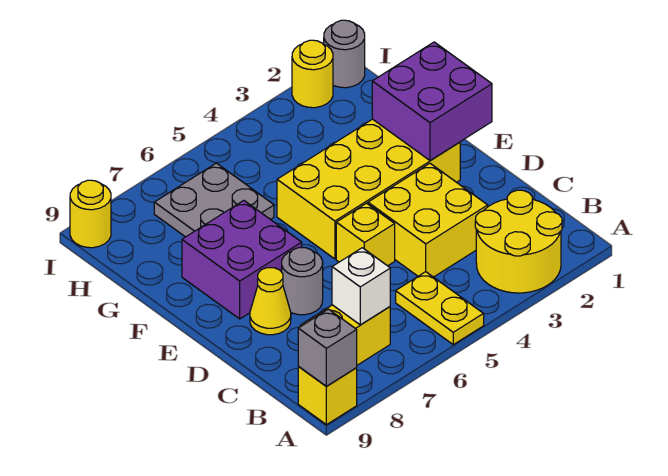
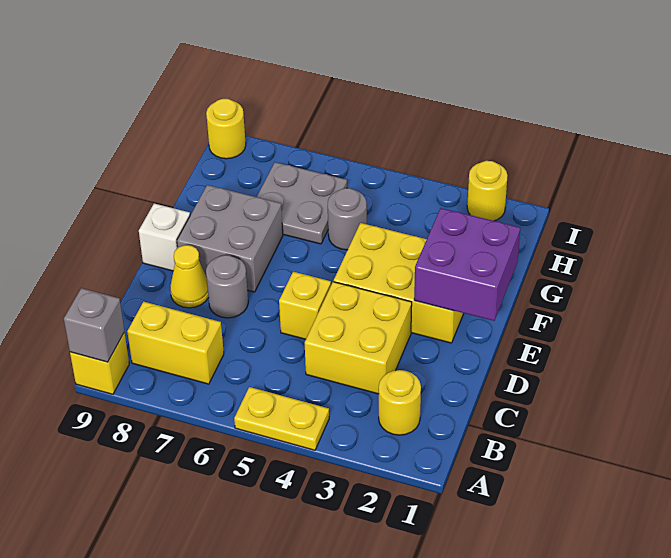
yellow 2x2 round brick [475,190,562,293] -> yellow 1x1 round brick [379,370,421,435]
yellow 1x2 plate [396,272,484,345] -> yellow 1x2 plate turned to [234,387,329,450]
white 1x1 brick [332,248,390,325] -> white 1x1 brick moved to [139,204,190,271]
yellow 2x4 brick [277,119,460,259] -> yellow 2x3 brick [334,223,464,343]
purple 2x2 brick [182,201,302,319] -> grey 2x2 brick [177,185,283,292]
grey 1x1 round brick [324,20,365,88] -> grey 1x1 round brick moved to [328,188,367,250]

